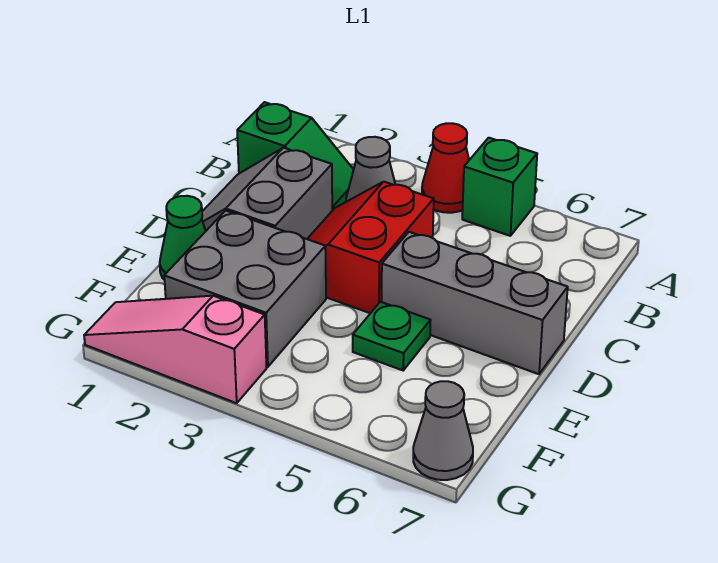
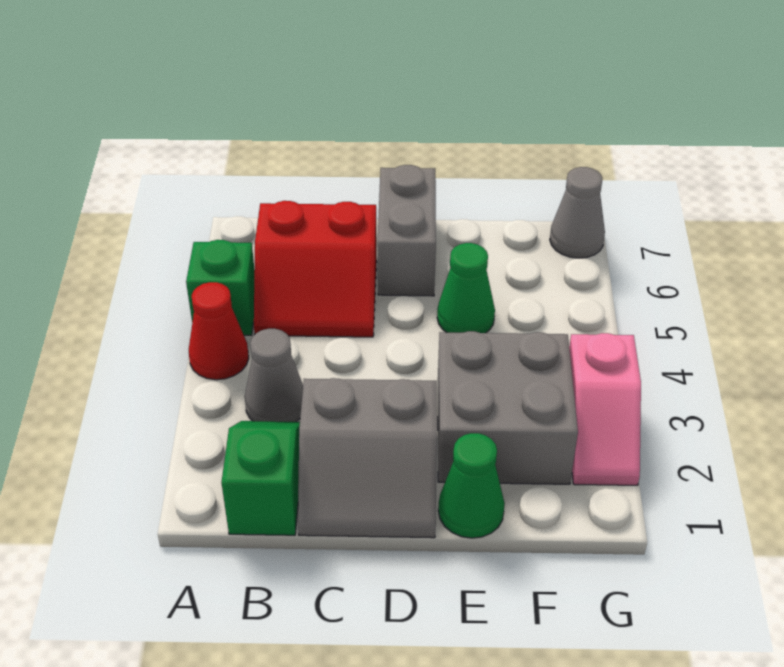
red 2x2 slope [308,182,434,313] -> red 2x2 slope moved to [254,201,377,337]
grey 1x3 brick [382,232,568,374] -> grey 1x2 brick [377,165,436,296]
green 1x1 plate [353,302,431,370] -> green 1x1 cone [437,243,495,333]
pink 1x3 slope [84,296,267,403] -> pink 1x2 slope [569,333,641,485]

